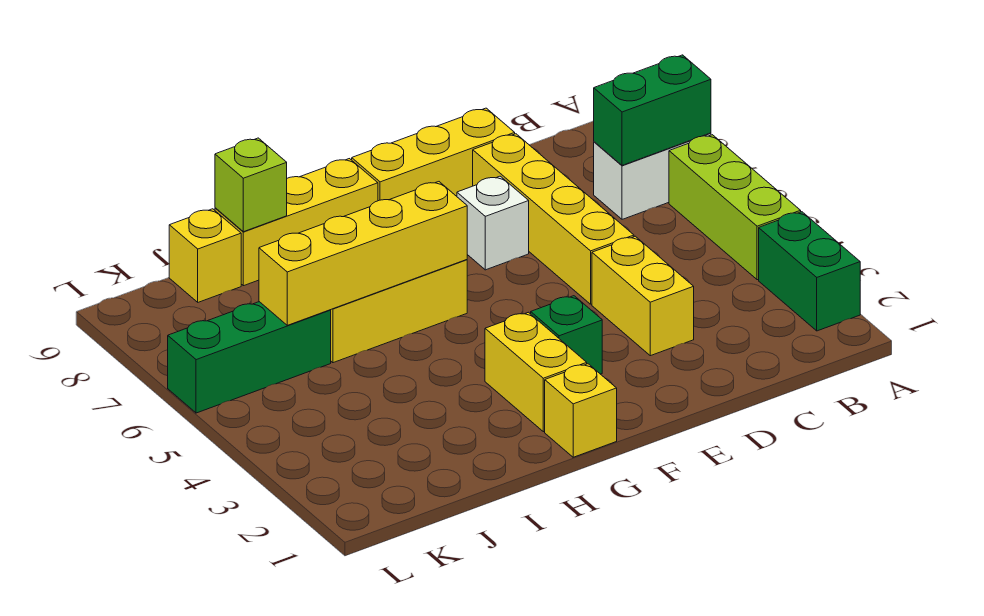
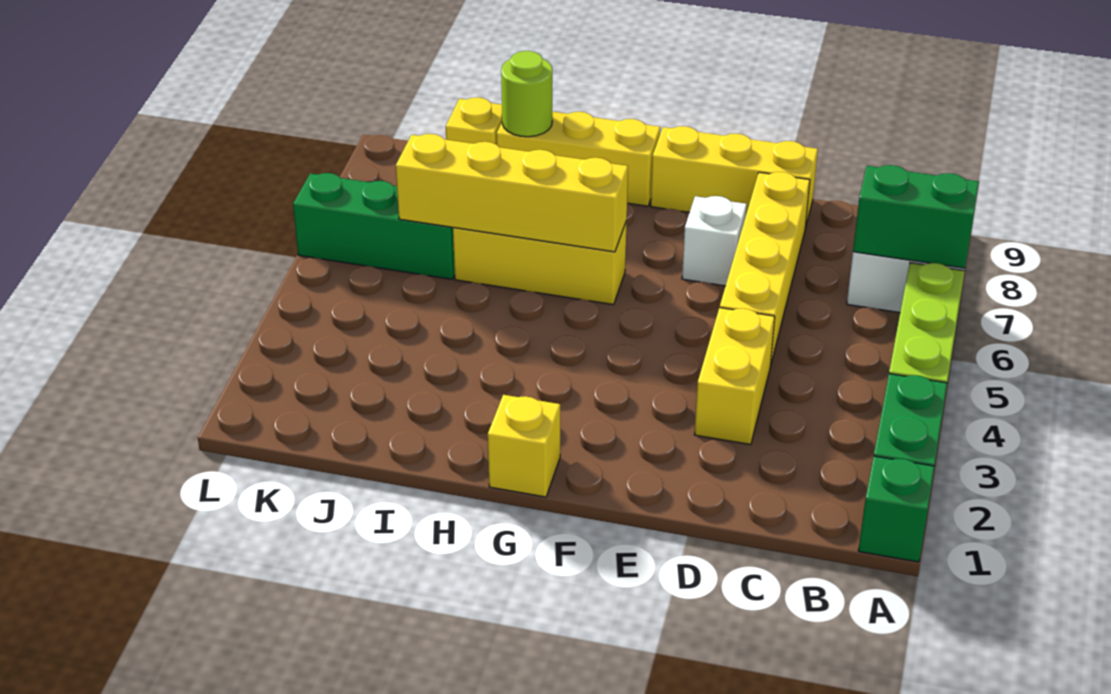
green 1x1 brick [531,296,602,374] -> green 1x1 brick moved to [858,456,934,562]
yellow 1x2 brick [485,312,587,432] -> none
lime 1x1 brick [215,138,287,232] -> lime 1x1 round brick [501,51,552,137]

